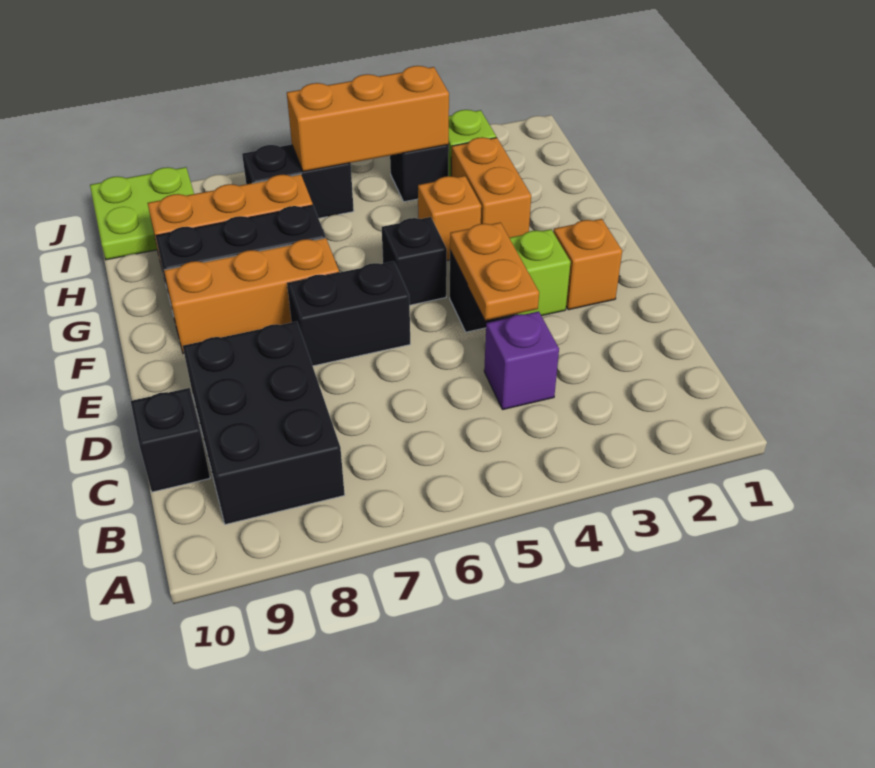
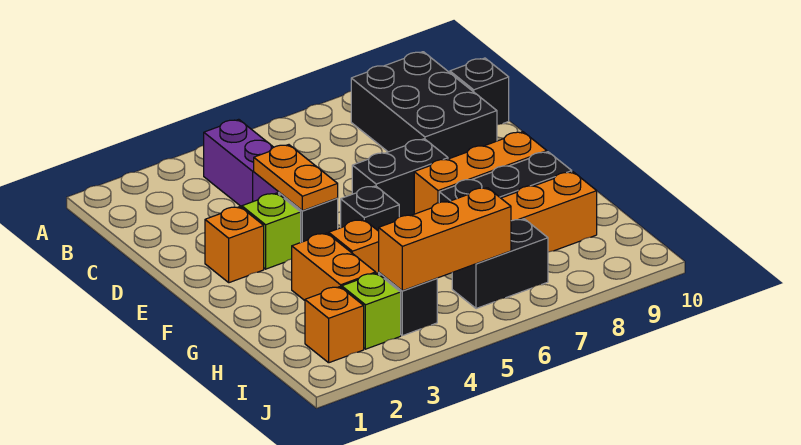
purple 1x1 brick [484,311,559,410] -> purple 1x2 brick [204,119,279,207]
none -> orange 1x1 brick [305,287,364,363]
lime 2x2 plate [90,167,194,260] -> none

